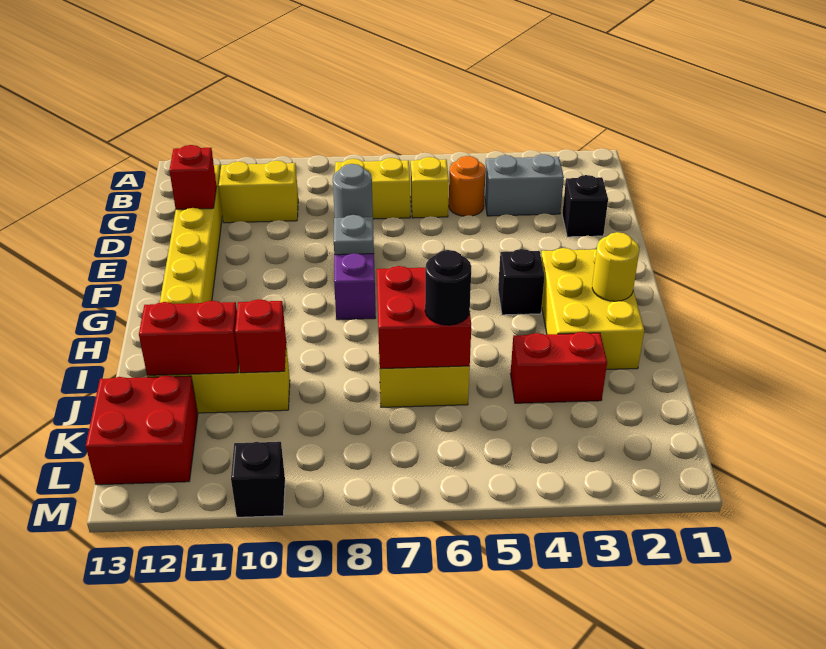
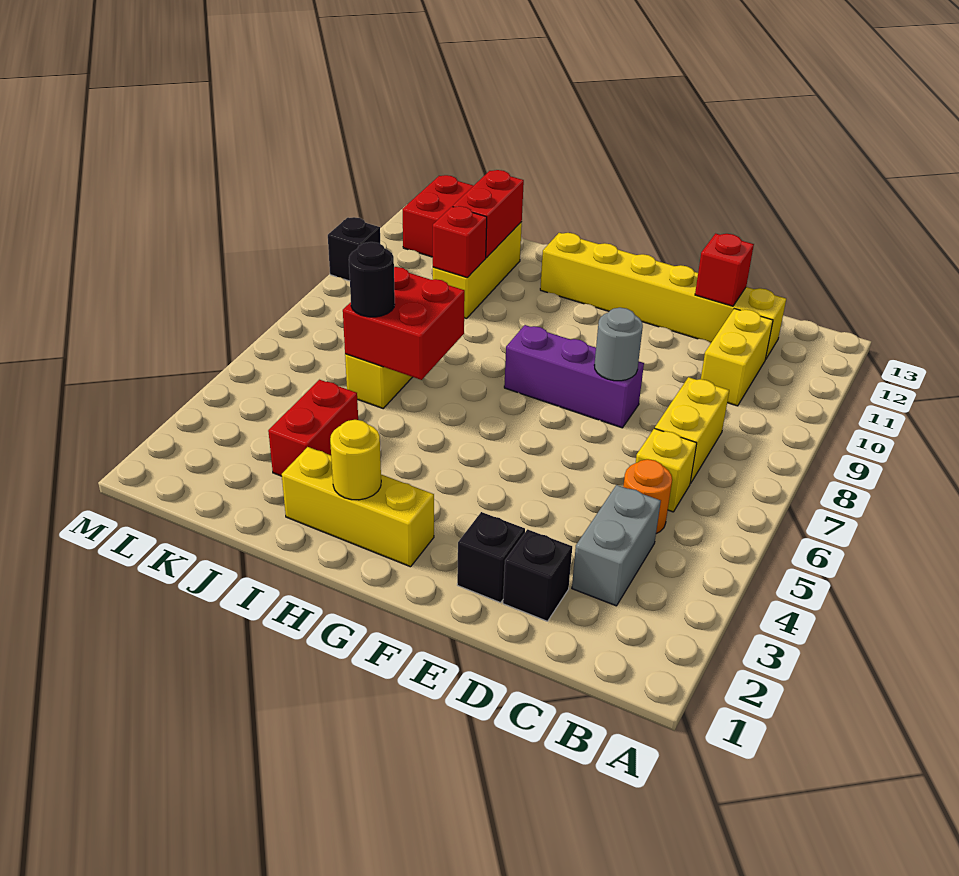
grey 1x1 plate [334,215,374,255] -> none
yellow 2x3 brick [541,248,644,369] -> yellow 1x3 brick [282,447,434,567]
black 1x1 brick [498,249,544,315] -> black 1x1 brick moved to [457,512,525,603]

